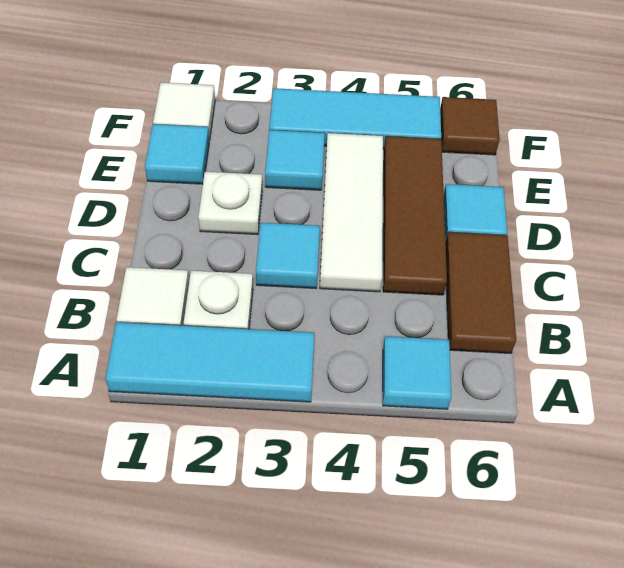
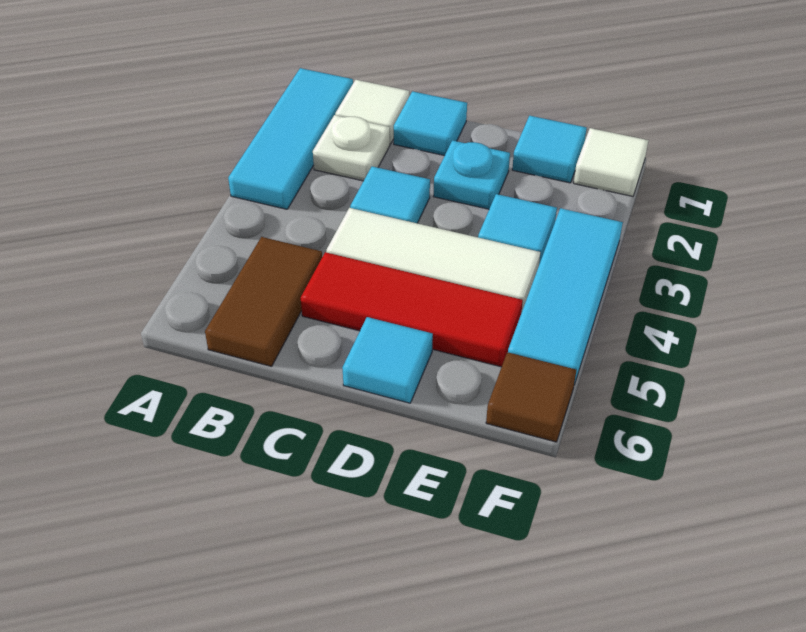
cyan 1x1 tile [383,336,451,409] -> cyan 1x1 tile moved to [394,91,467,156]
brown 1x2 tile [445,232,516,353] -> brown 1x2 tile turned to [205,237,322,366]
brown 1x3 tile [383,136,447,295] -> red 1x3 tile [301,252,523,367]
white 1x1 plate [198,172,262,235] -> cyan 1x1 plate [434,140,510,209]

